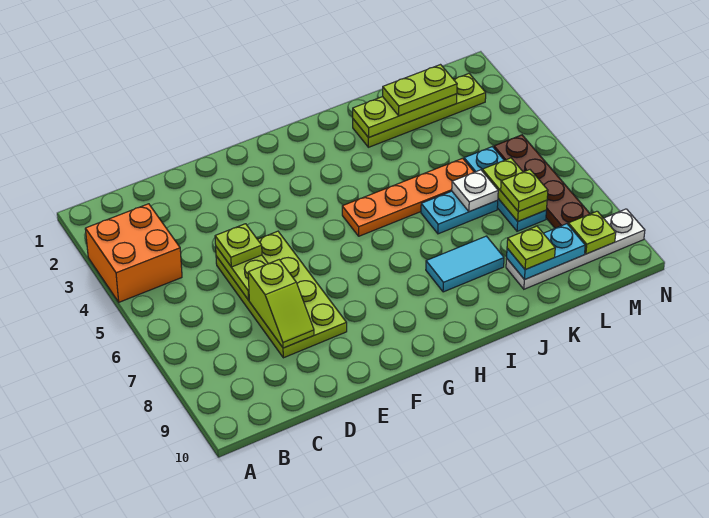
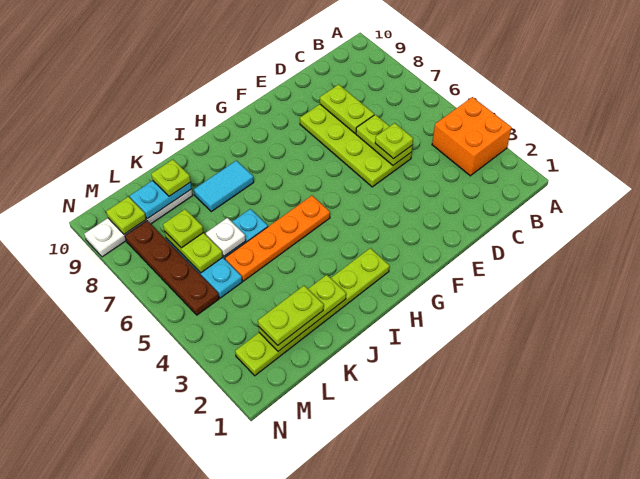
lime 1x2 slope [248,260,314,348] -> lime 1x2 plate [320,84,374,133]
lime 1x4 plate [353,74,486,147] -> lime 1x6 plate [235,248,389,376]

